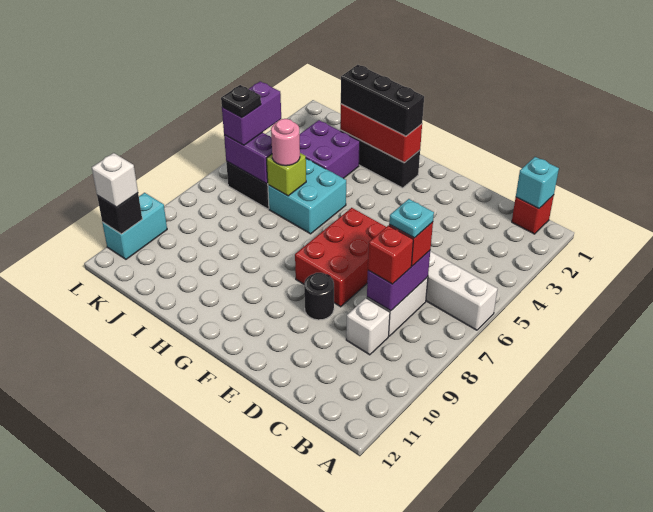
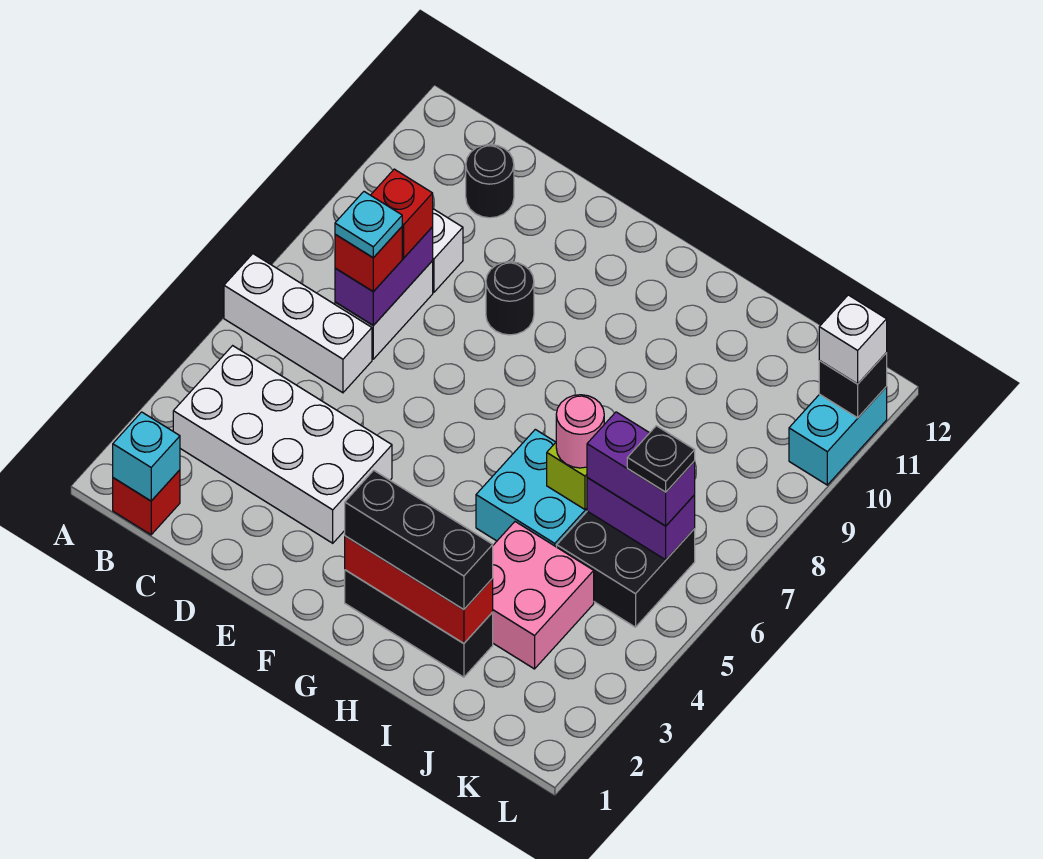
none -> white 2x4 brick [173,346,392,543]
none -> black 1x1 round brick [466,144,514,218]
red 2x3 brick [295,208,386,307] -> none
purple 2x2 brick [300,120,360,178] -> pink 2x2 brick [492,522,594,669]
purple 1x2 brick [222,81,281,145] -> purple 1x2 brick turned to [587,412,695,526]

